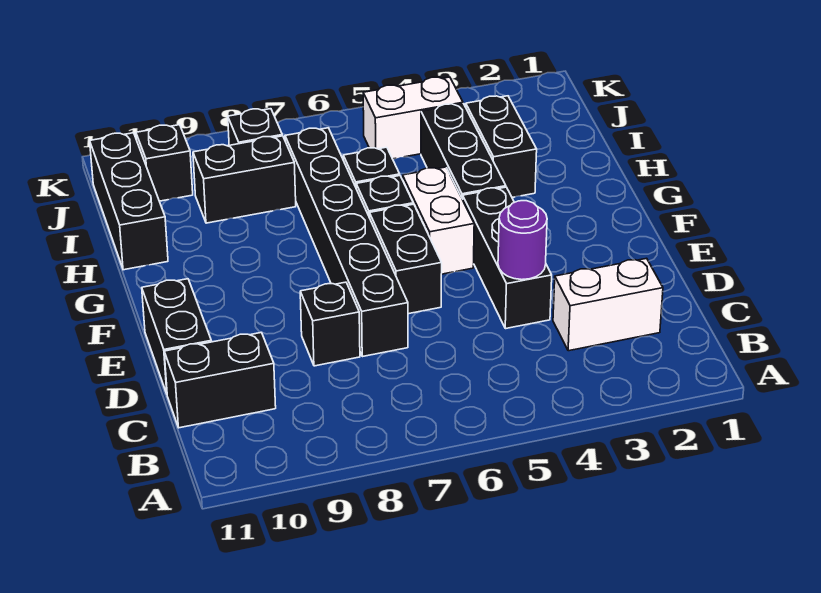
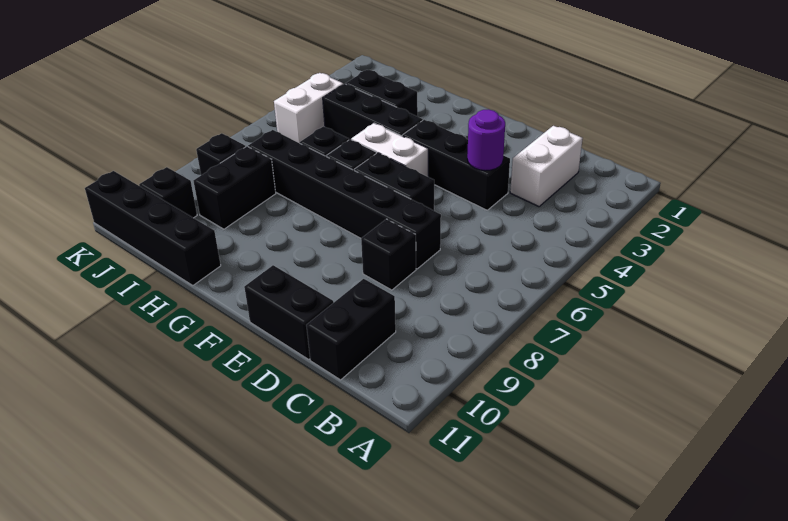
black 1x3 brick [90,133,168,270] -> black 1x4 brick [85,171,221,285]

